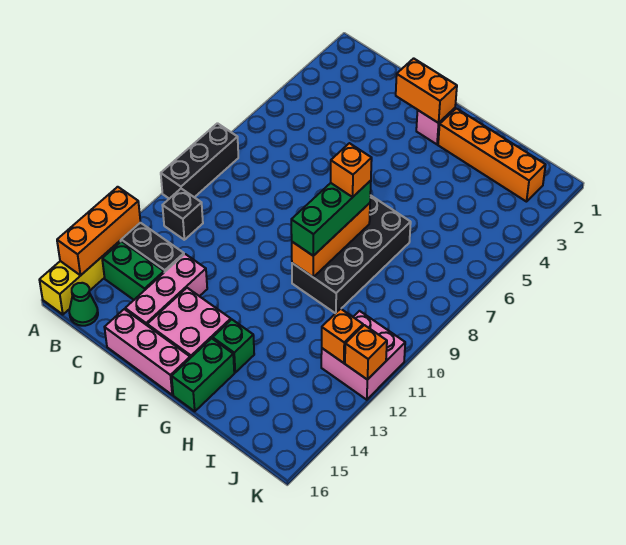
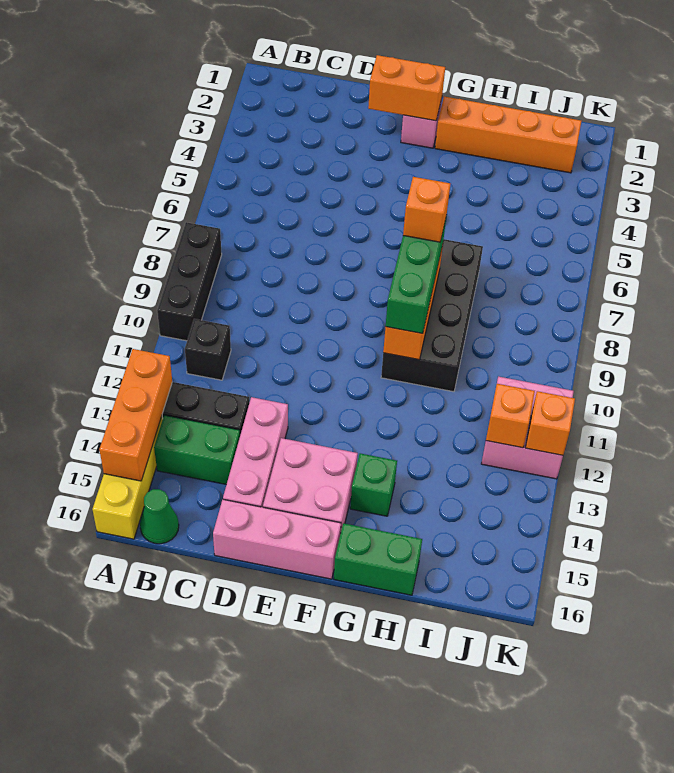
green 1x2 brick [172,338,234,411] -> green 1x2 brick turned to [334,523,422,595]

